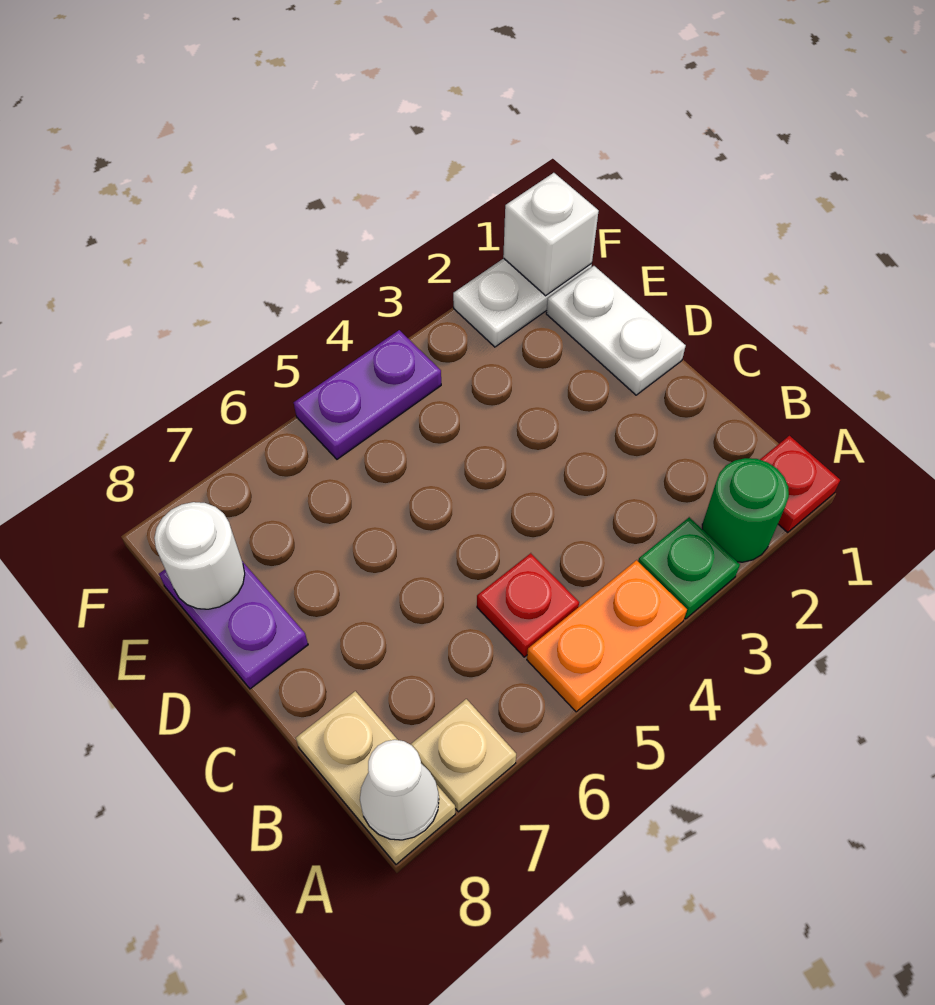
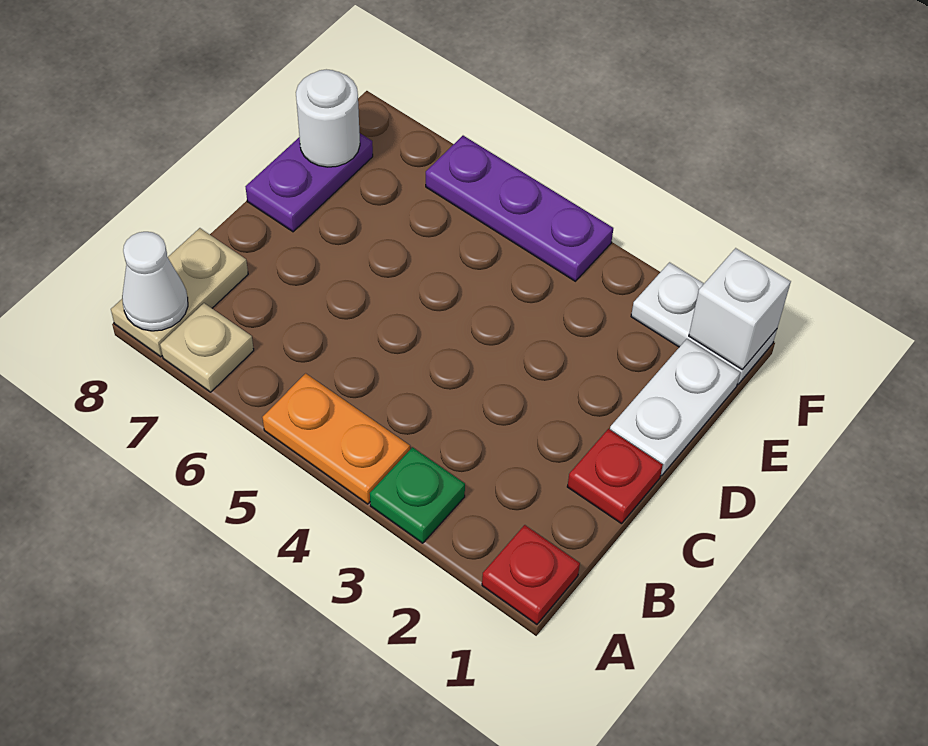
green 1x1 round brick [702,458,789,562] -> none
red 1x1 plate [477,553,579,657] -> red 1x1 plate moved to [567,429,663,524]
purple 1x2 plate [294,330,441,459] -> purple 1x3 plate [426,136,613,281]

